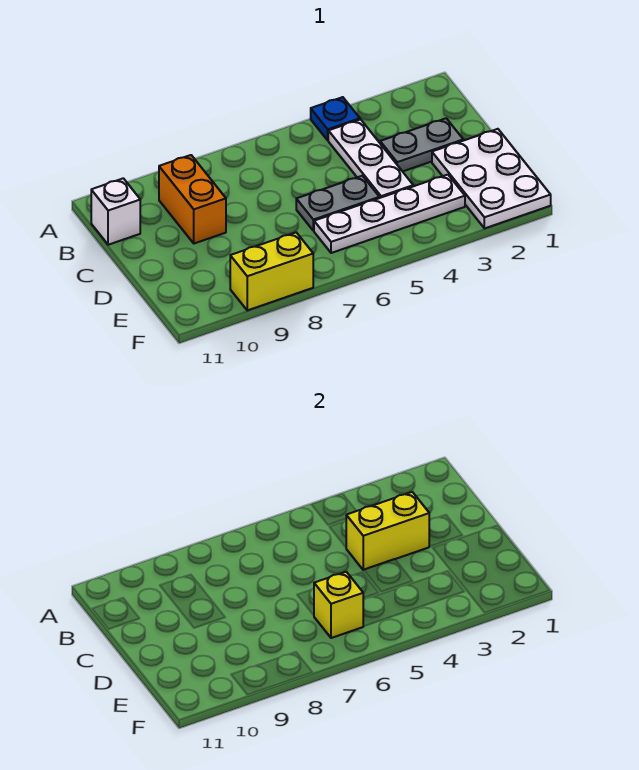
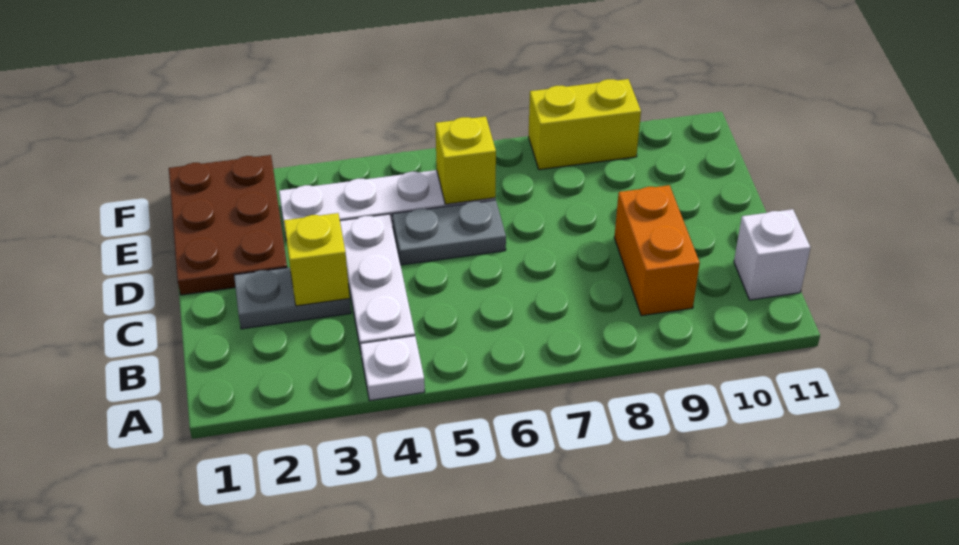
blue 1x1 plate [311,97,360,140] -> white 1x1 plate [360,336,425,400]
yellow 1x2 brick [346,492,429,570] -> yellow 1x1 brick [284,213,350,306]
white 2x3 plate [432,129,551,228] -> brown 2x3 plate [169,155,287,295]

